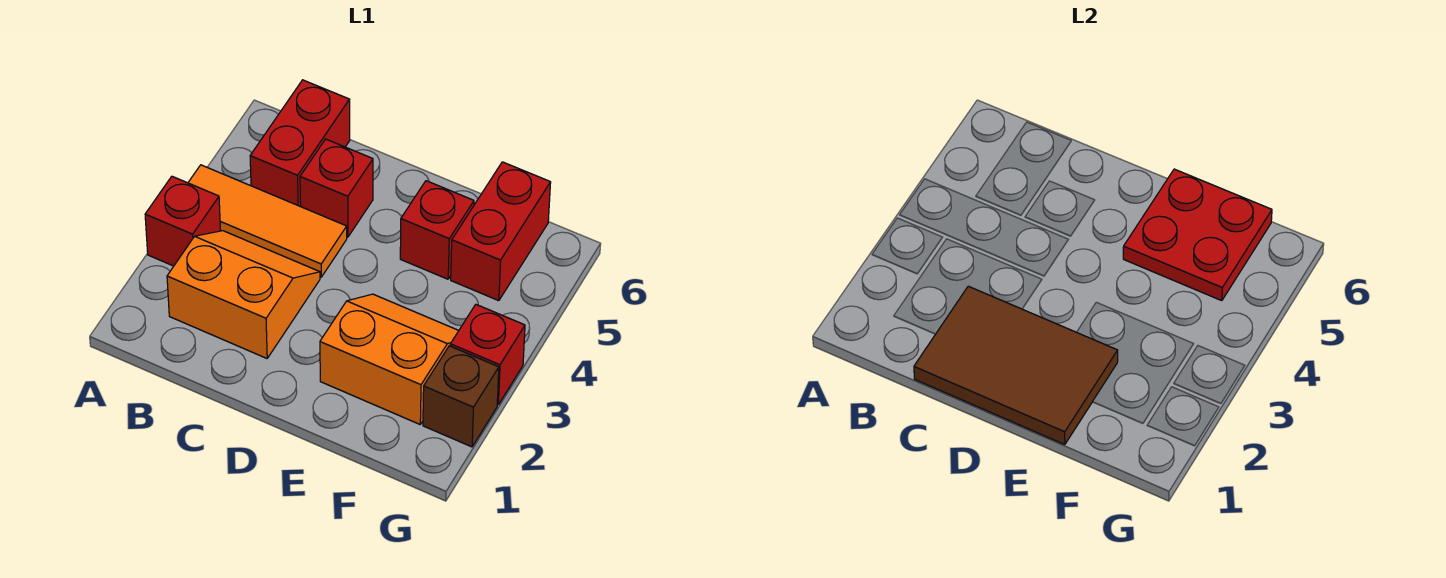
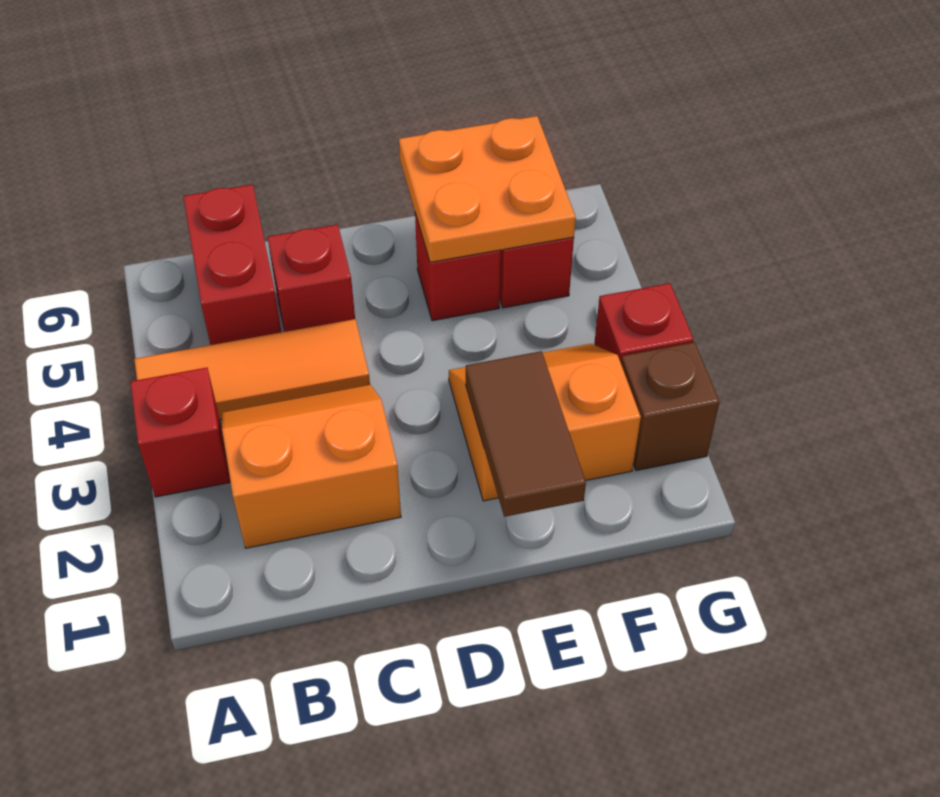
brown 2x3 tile [914,286,1118,445] -> brown 1x2 tile [466,351,586,517]
red 2x2 plate [1123,169,1272,301] -> orange 2x2 plate [399,116,576,262]

